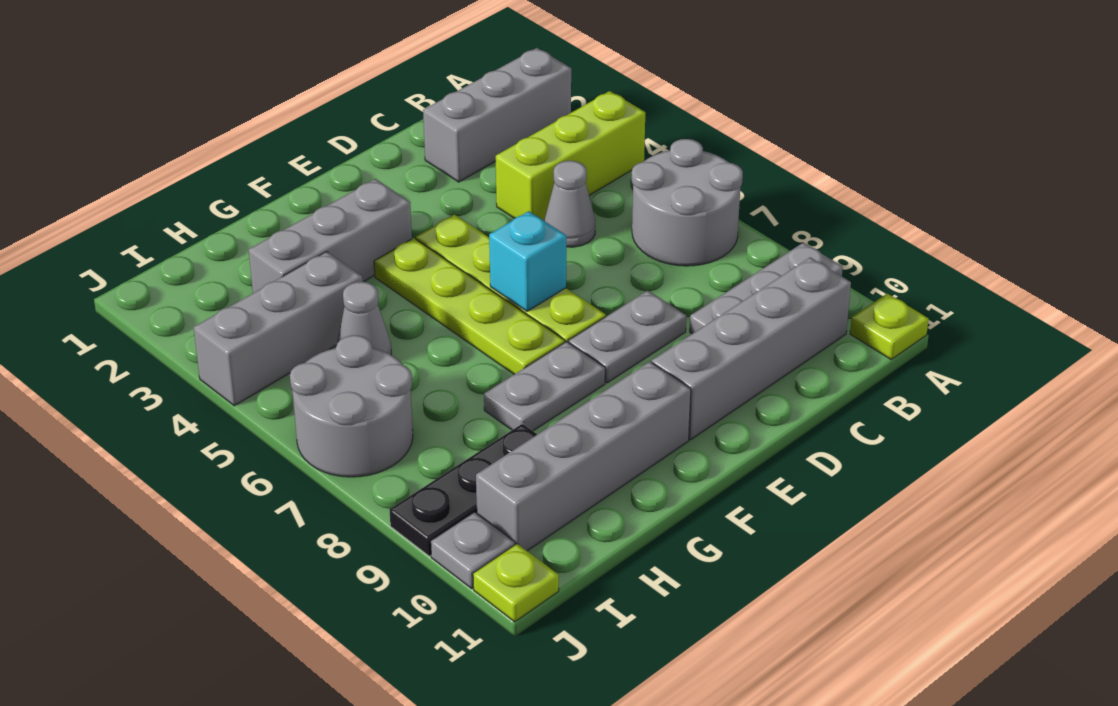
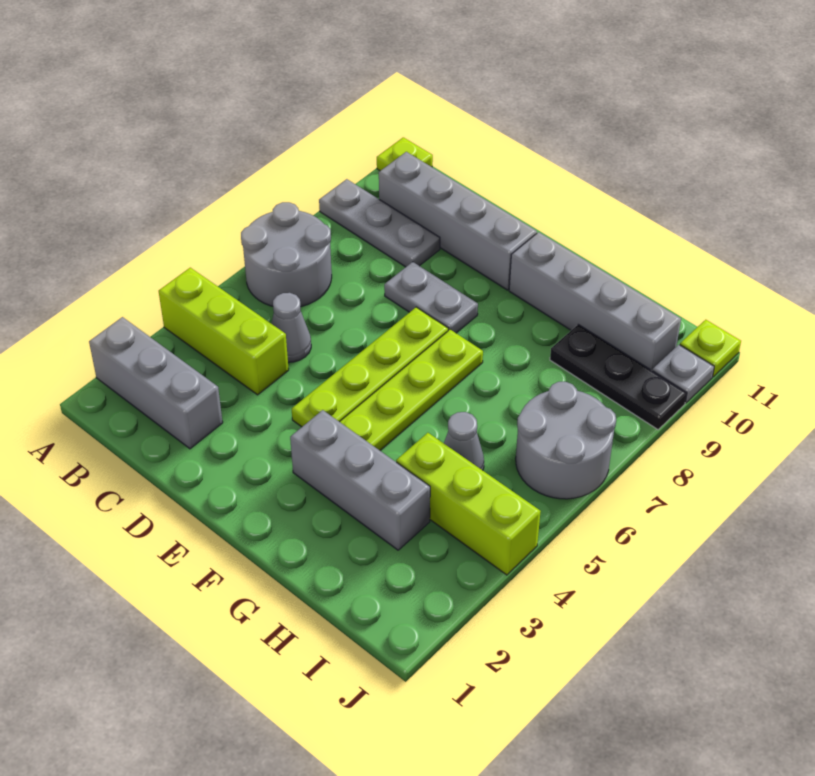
cyan 1x1 brick [489,211,566,311] -> none
grey 1x2 plate [484,342,605,431] -> none
grey 1x3 brick [194,252,362,406] -> lime 1x3 brick [396,433,541,575]

